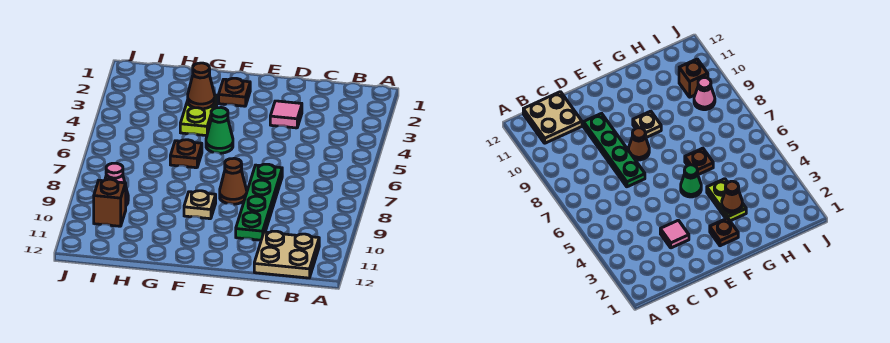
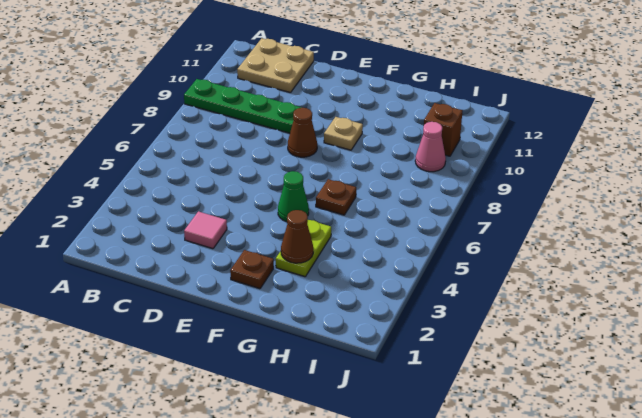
green 1x4 plate [236,164,282,240] -> green 1x4 plate turned to [184,79,302,133]

